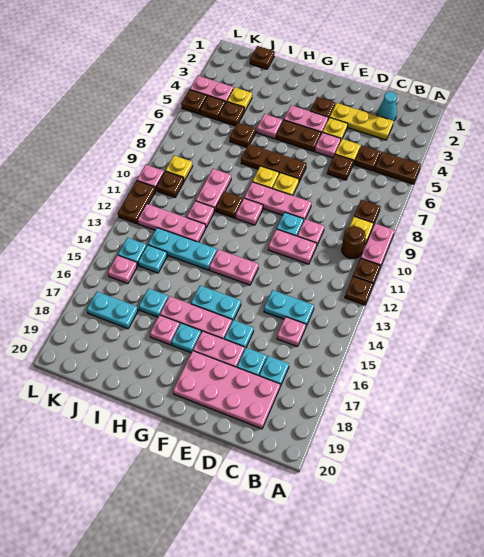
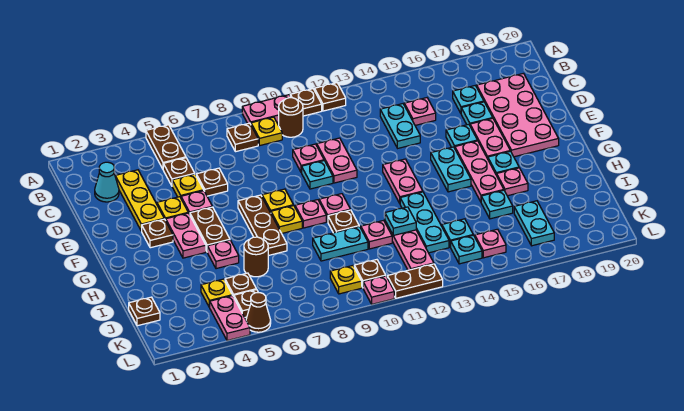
pink 1x3 plate [244,182,311,220] -> pink 1x1 plate [295,200,326,228]
brown 1x1 plate [230,122,256,147] -> brown 1x1 round brick [244,237,268,277]
pink 1x2 plate [196,169,231,211] -> cyan 1x2 plate [313,226,368,261]
none -> cyan 1x1 plate [385,207,416,236]
brown 1x1 plate [181,90,207,114] -> brown 1x1 cone [246,293,271,332]

